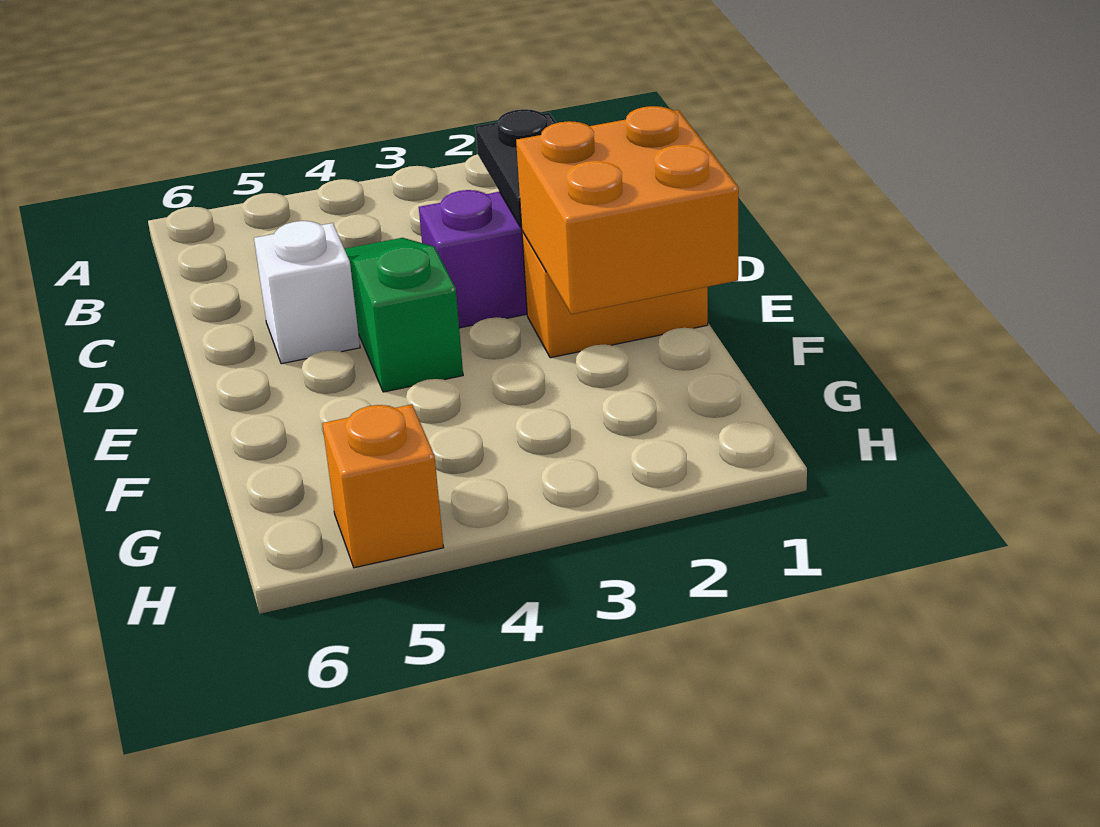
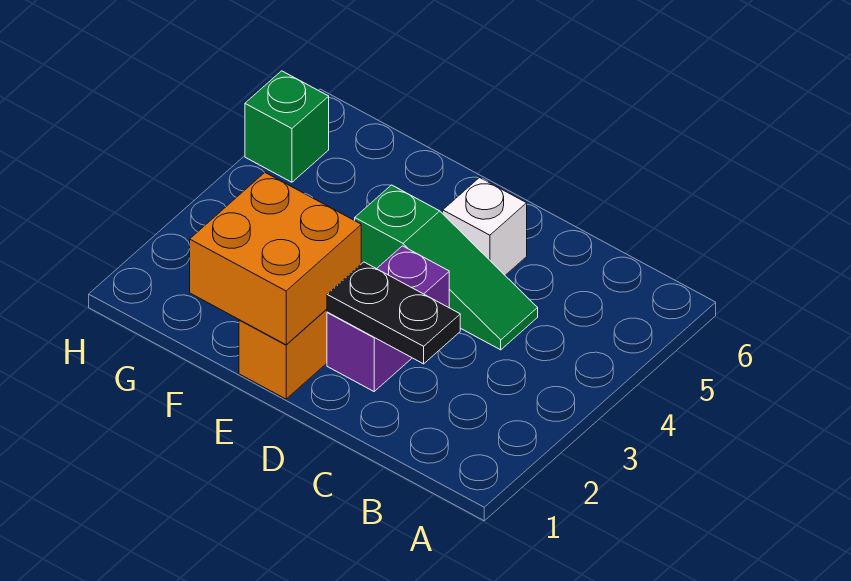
orange 1x1 brick [322,404,444,568] -> green 1x1 brick [245,71,329,182]

